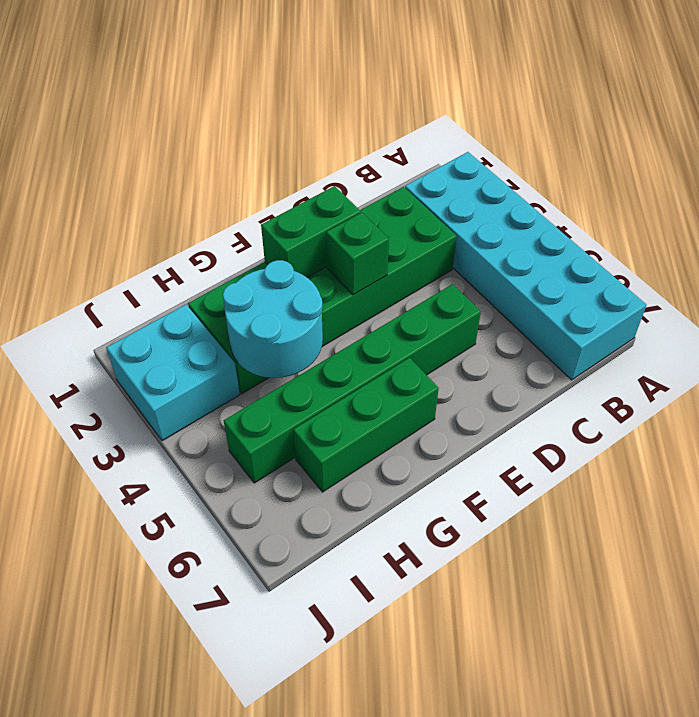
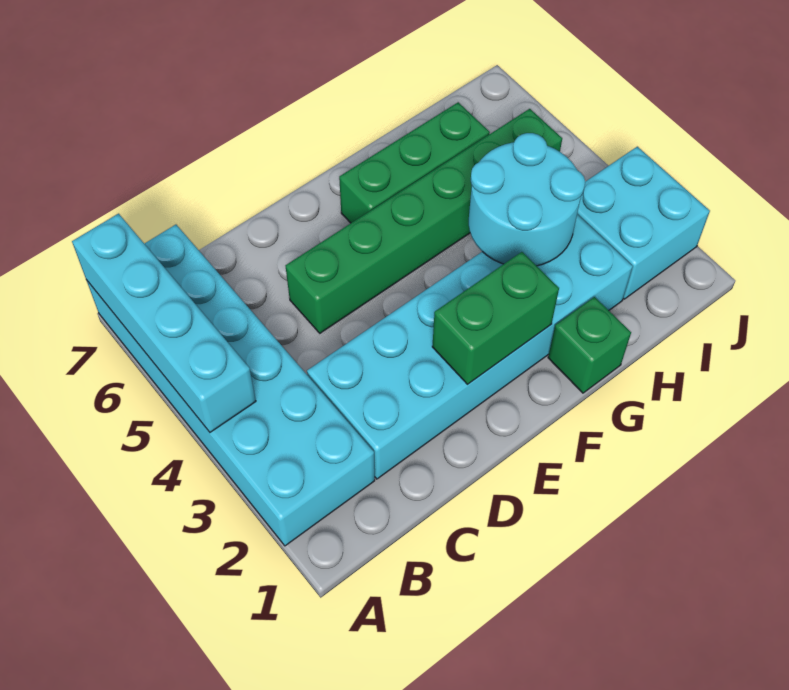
none -> cyan 1x4 brick [72,214,256,432]
green 2x6 brick [188,187,457,394] -> cyan 2x6 brick [307,214,633,479]
green 1x1 brick [326,213,389,295] -> green 1x1 brick moved to [548,297,631,393]

